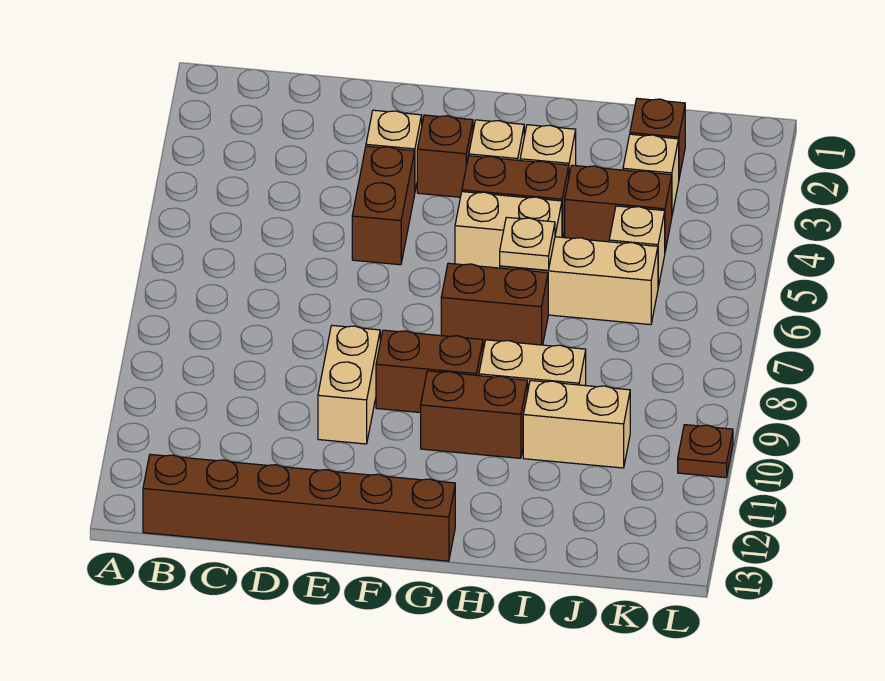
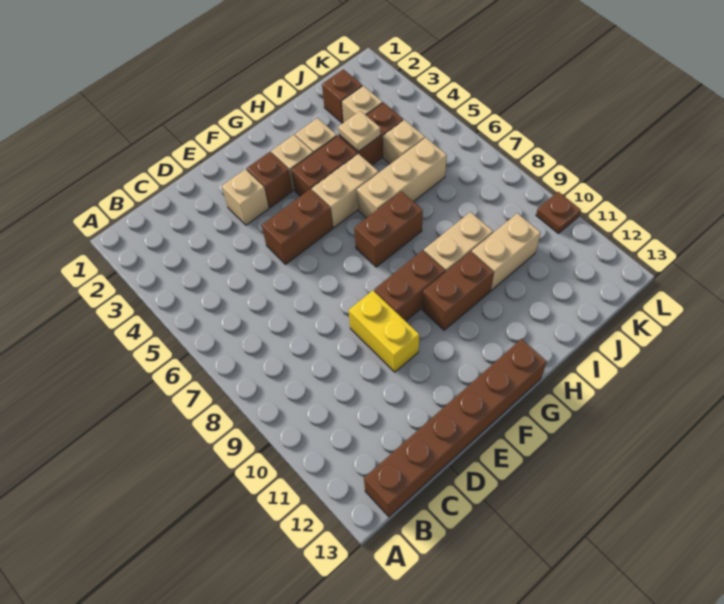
brown 1x2 brick [352,146,415,265] -> brown 1x2 brick turned to [262,189,333,264]
tan 1x2 brick [318,325,380,444] -> yellow 1x2 brick [349,291,419,372]
tan 1x1 plate [500,217,555,270] -> tan 1x1 plate moved to [338,111,381,152]

